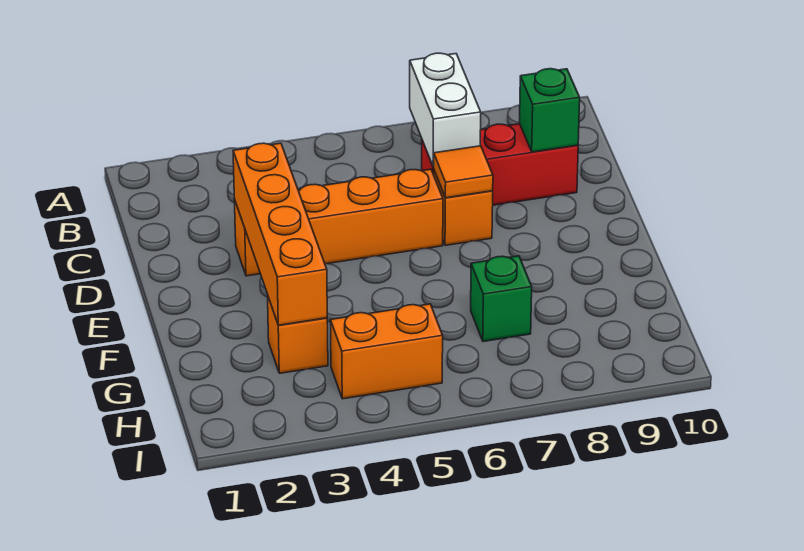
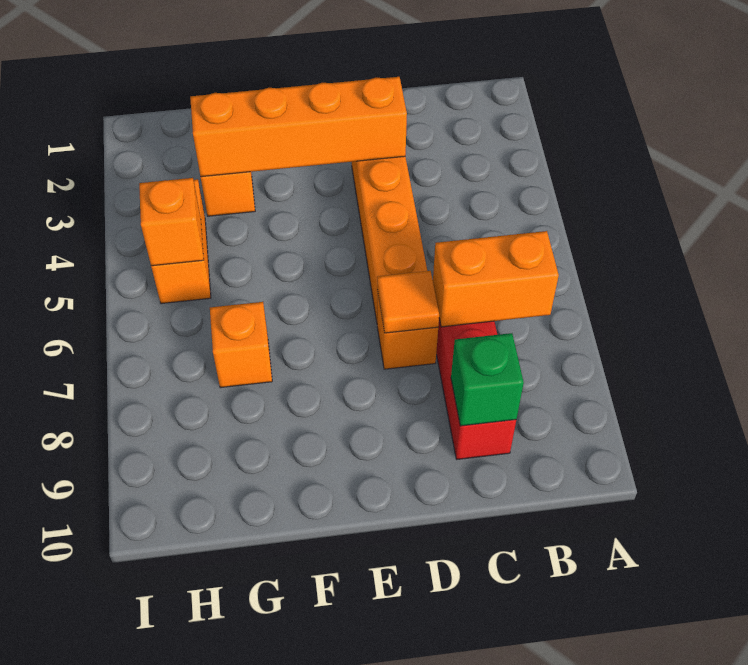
white 1x2 brick [410,53,481,167] -> orange 1x2 brick [433,231,559,327]
green 1x1 brick [471,256,532,342] -> orange 1x1 brick [210,302,272,388]
none -> orange 1x1 brick [139,178,204,266]

